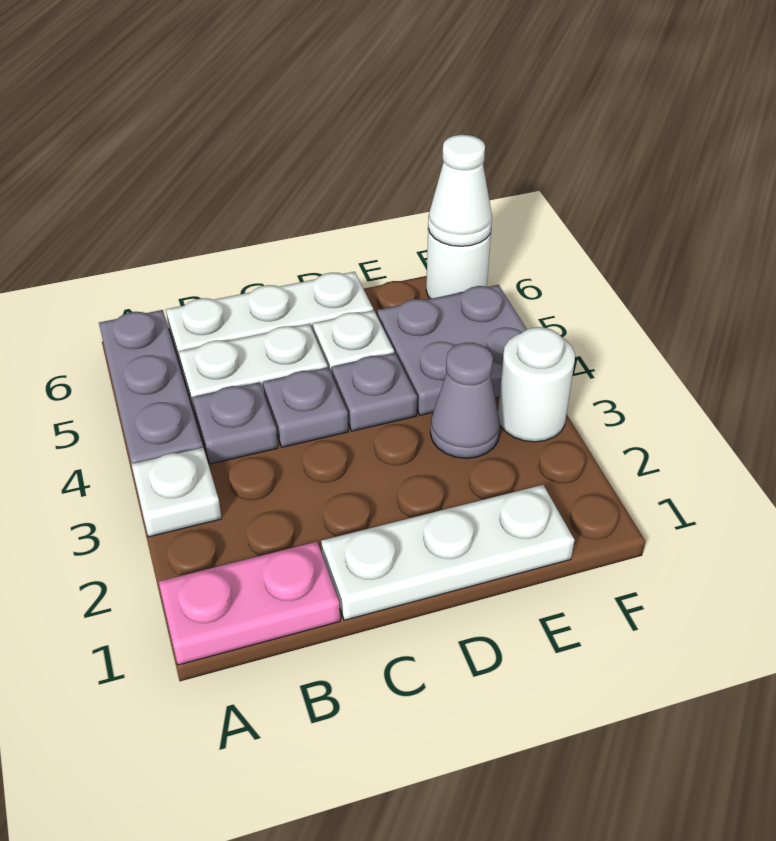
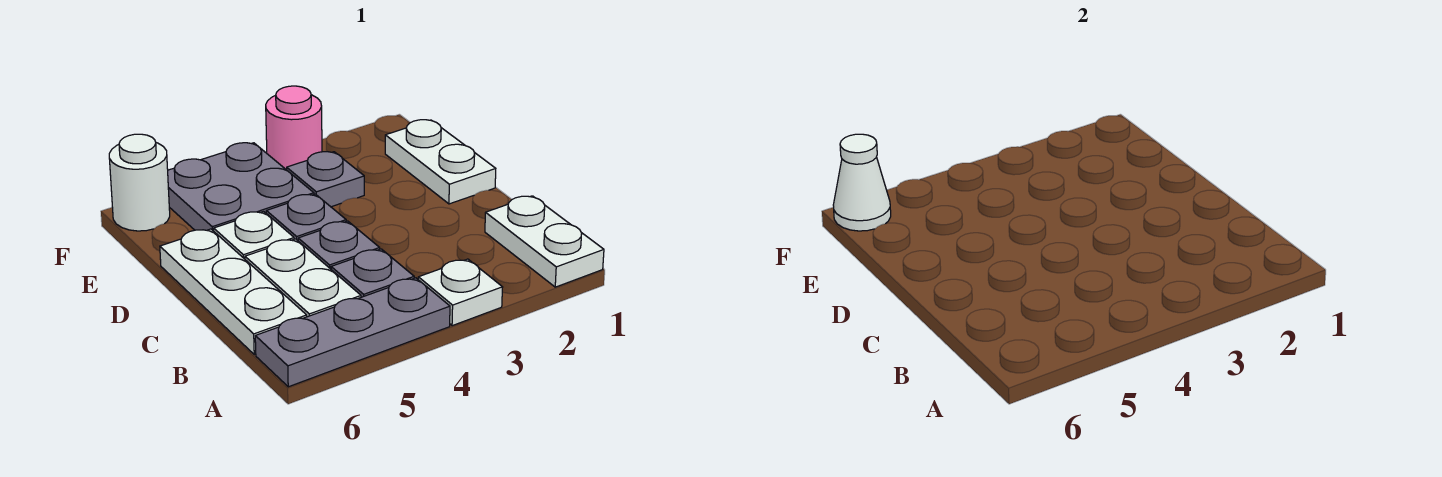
pink 1x2 plate [159,542,340,665] -> white 1x2 plate [485,196,604,287]
white 1x3 plate [321,485,575,620] -> white 1x2 plate [385,120,496,204]
grey 1x1 cone [430,343,500,458] -> grey 1x1 plate [287,152,364,207]
white 1x1 round brick [498,327,575,442] -> pink 1x1 round brick [266,86,322,170]

